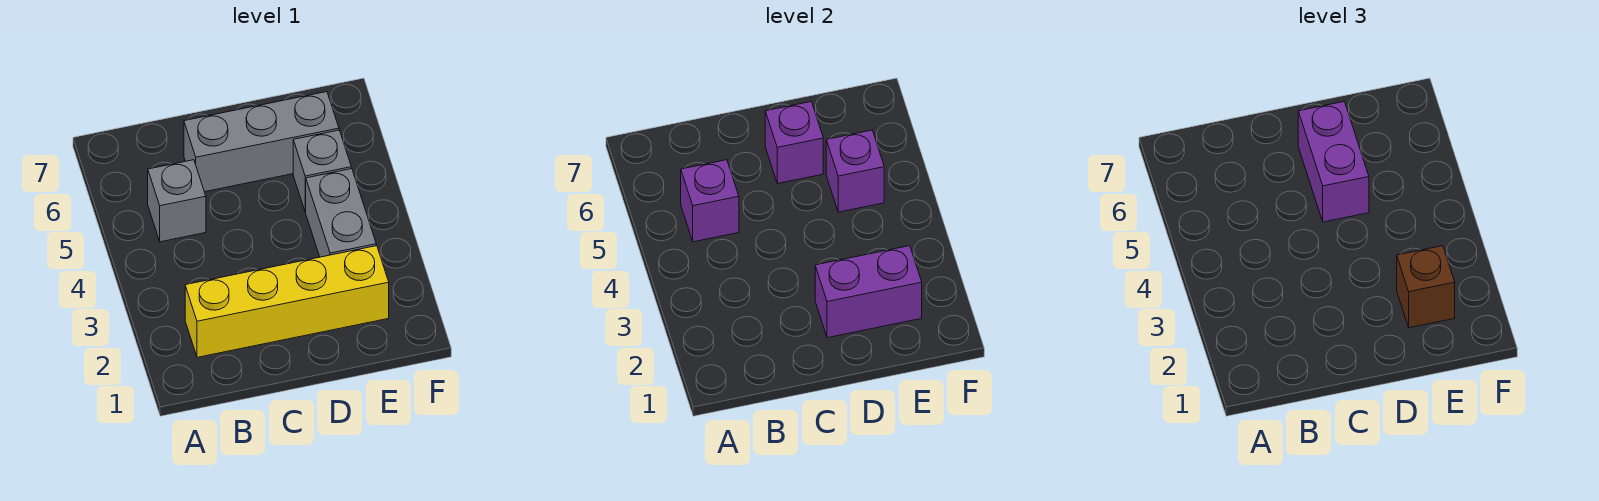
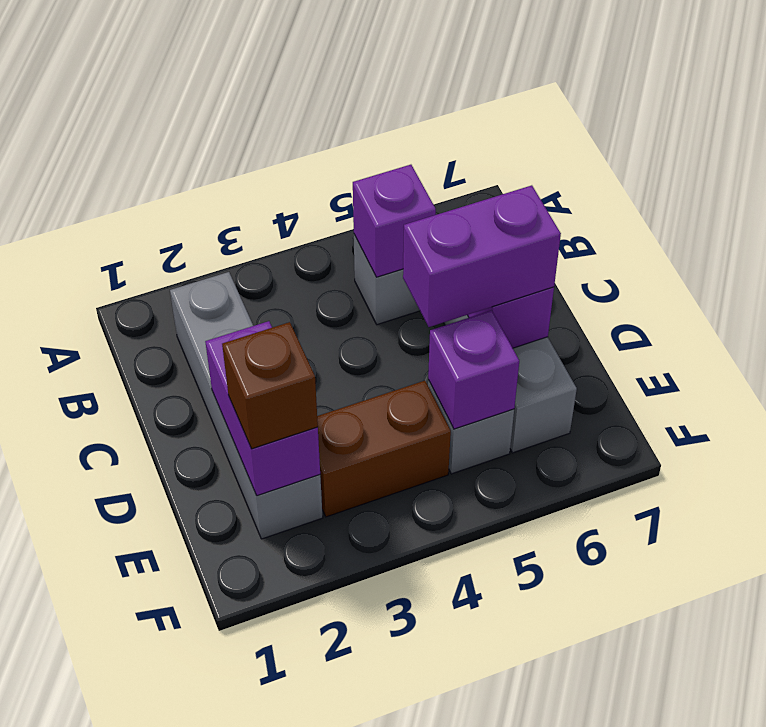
yellow 1x4 brick [185,246,389,357] -> grey 1x4 brick [170,272,323,539]
grey 1x2 brick [306,169,376,257] -> brown 1x2 brick [317,381,451,517]

